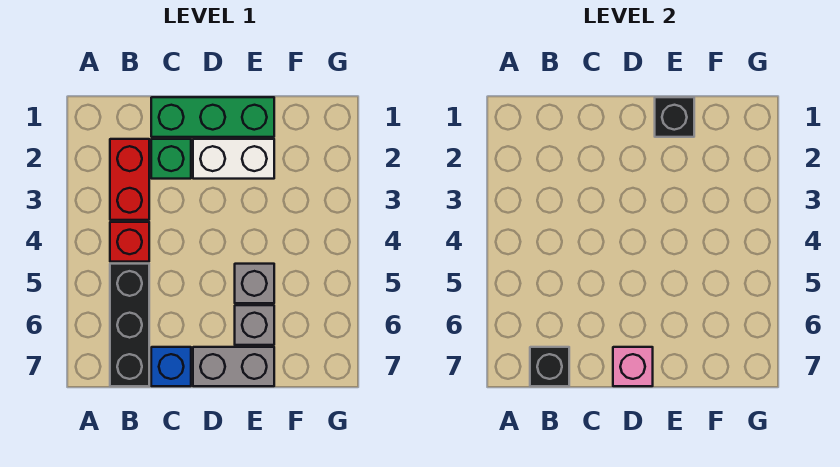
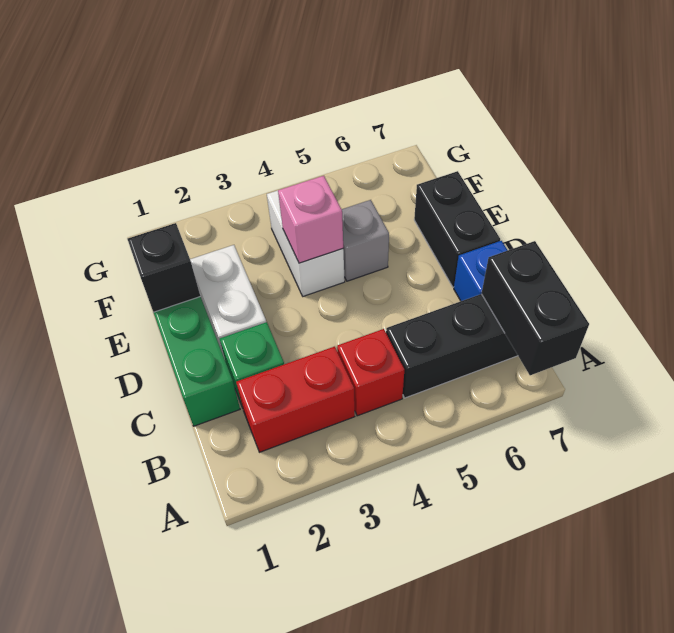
black 1x1 brick [530,347,569,386] -> black 1x2 brick [481,241,589,375]
grey 1x2 brick [193,347,274,386] -> black 1x2 brick [414,171,500,287]
pink 1x1 brick [613,347,653,386] -> pink 1x1 brick moved to [278,176,343,263]
none -> white 1x2 brick [267,190,345,296]
grey 1x1 brick [235,305,274,345] -> none

